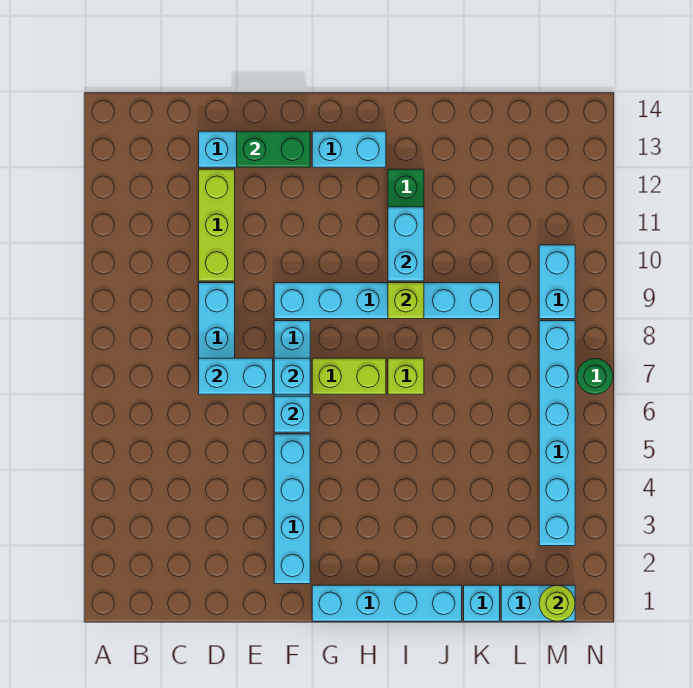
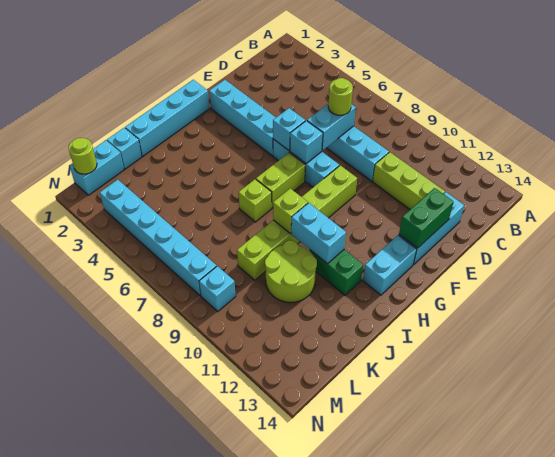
none -> lime 1x1 round brick [328,78,353,115]
cyan 1x6 brick [274,283,500,319] -> lime 1x6 brick [237,165,357,280]
none -> lime 2x2 round brick [265,240,317,302]
cyan 1x2 brick [539,245,575,319] -> cyan 1x1 brick [199,266,236,311]
green 1x1 round brick [577,359,613,394] -> none

